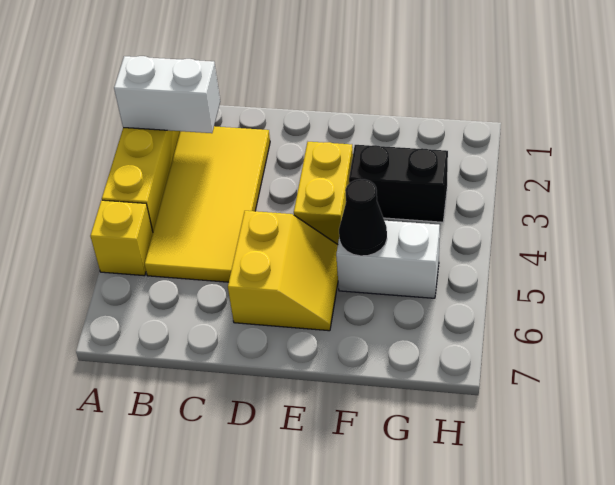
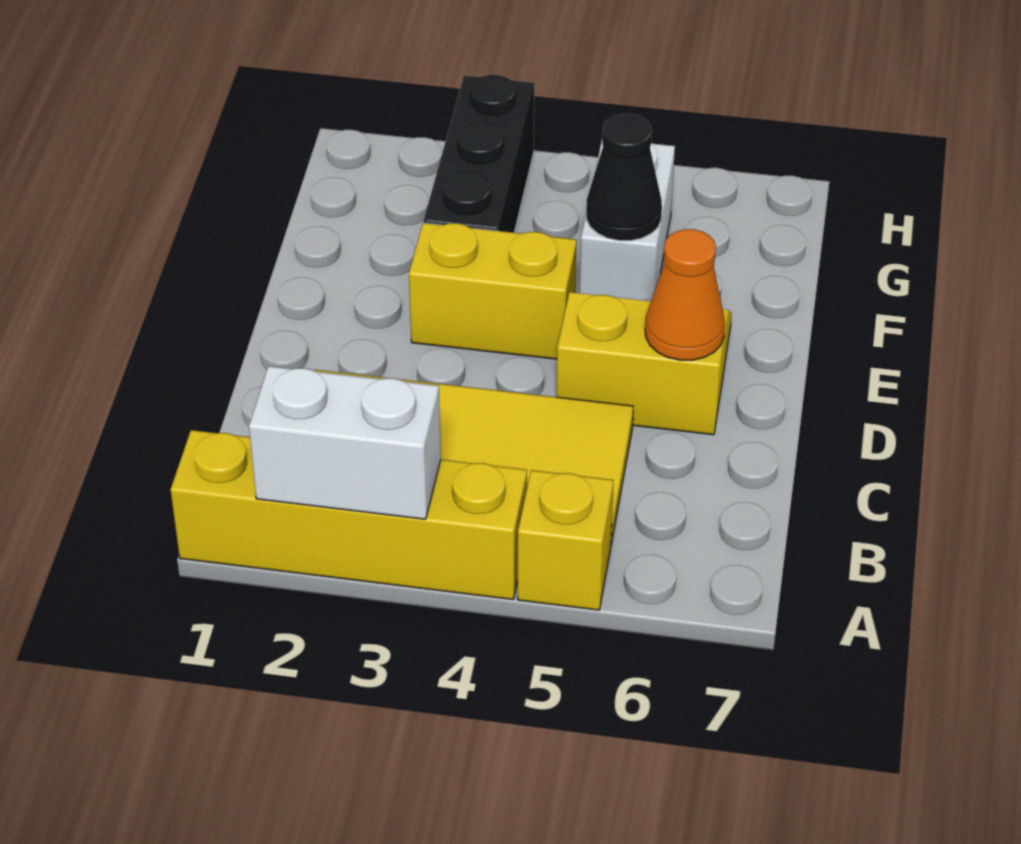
white 1x2 brick [114,56,220,133] -> white 1x2 brick turned to [249,366,441,519]
none -> orange 1x1 cone [645,229,725,360]
black 1x2 brick [349,145,448,222] -> black 1x3 brick [424,75,534,233]

